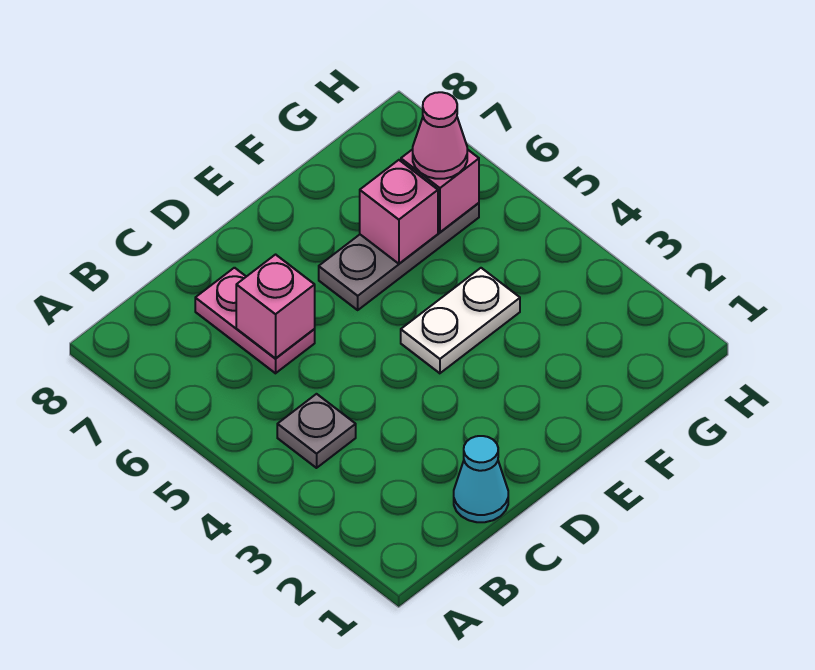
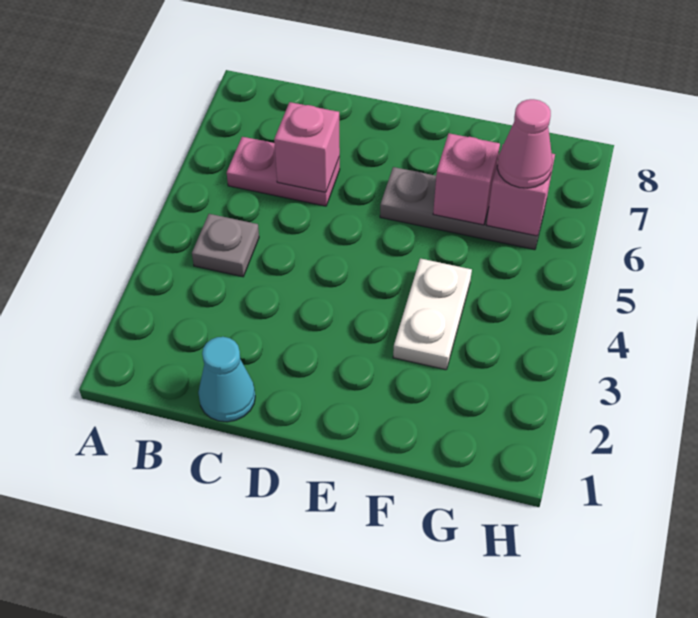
pink 1x2 plate [195,268,315,373] -> pink 1x2 plate turned to [227,137,340,206]
white 1x2 plate [401,268,520,373] -> white 1x2 plate turned to [393,258,472,370]

